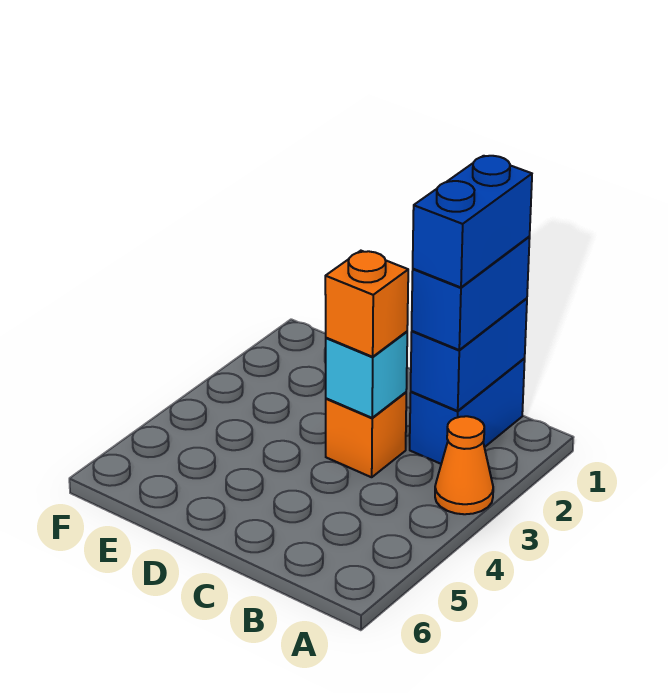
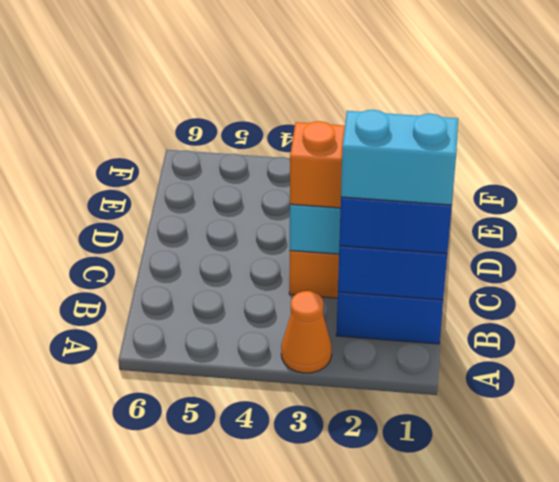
blue 1x2 brick [413,156,532,287] -> cyan 1x2 brick [341,110,458,205]

